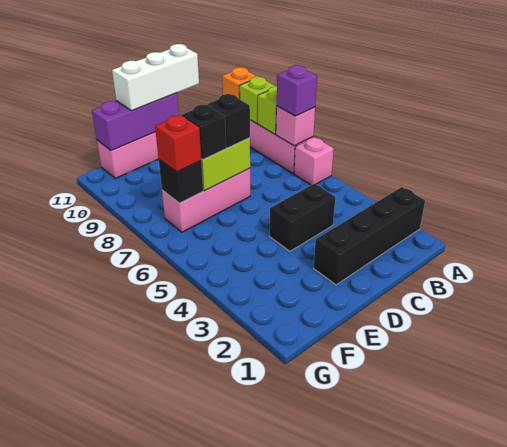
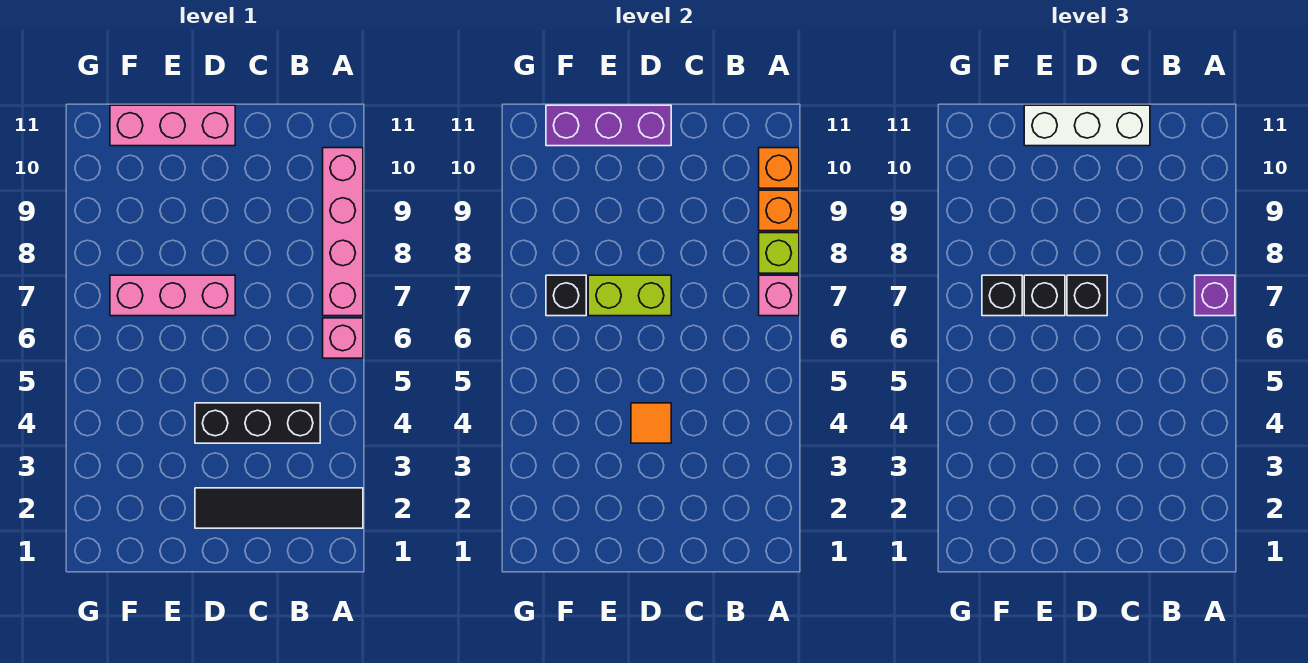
black 1x4 brick [314,187,425,285] -> black 1x4 tile [195,488,363,528]
lime 1x1 brick [239,77,276,123] -> orange 1x1 brick [759,190,799,231]
black 1x2 brick [270,184,336,251] -> black 1x3 brick [195,403,320,443]
none -> orange 1x1 tile [631,403,671,443]
red 1x1 brick [155,115,201,172] -> black 1x1 brick [982,275,1022,316]

